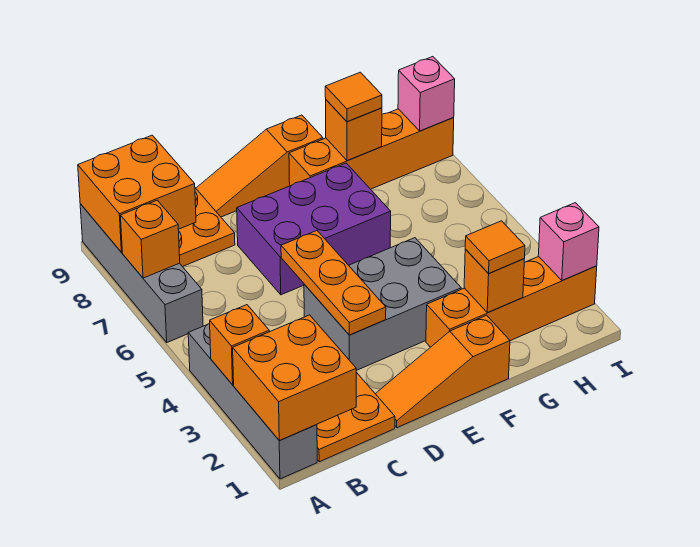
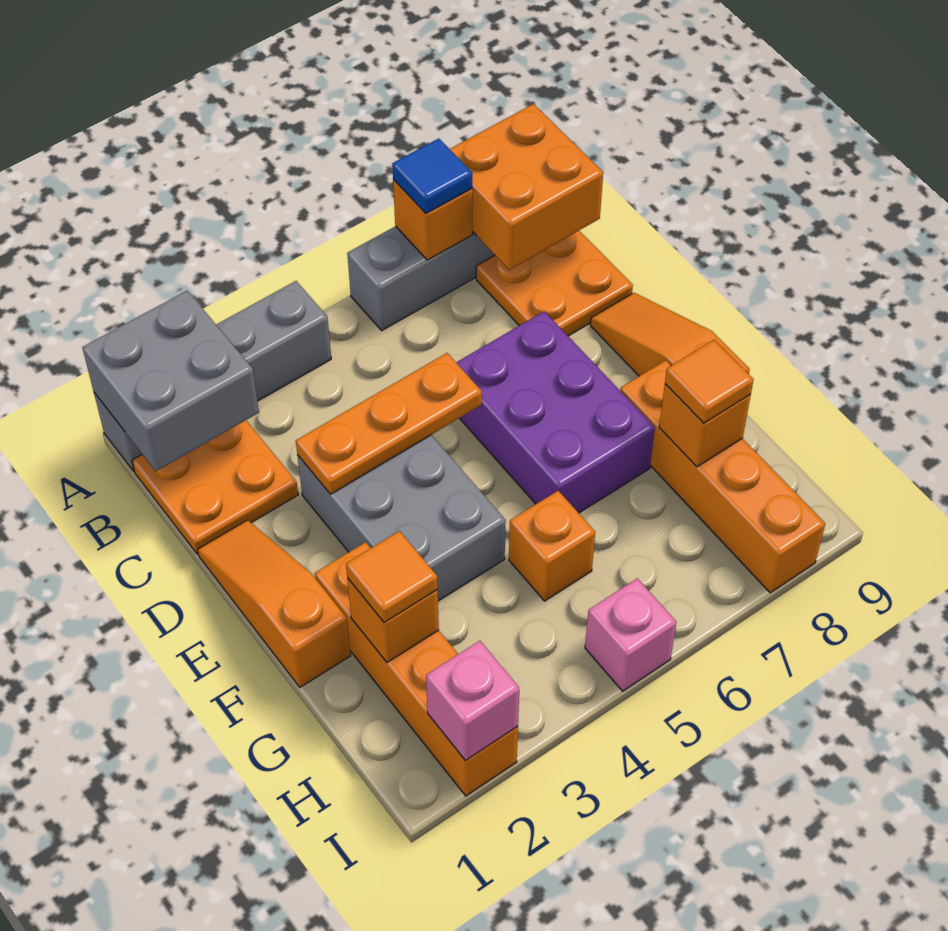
orange 2x2 brick [233,315,356,440] -> grey 2x2 brick [82,291,259,471]
orange 1x1 brick [210,305,269,385] -> orange 1x1 brick moved to [509,491,595,601]
none -> blue 1x1 tile [392,138,472,213]
pink 1x1 brick [398,57,455,131] -> pink 1x1 brick moved to [585,578,676,691]

